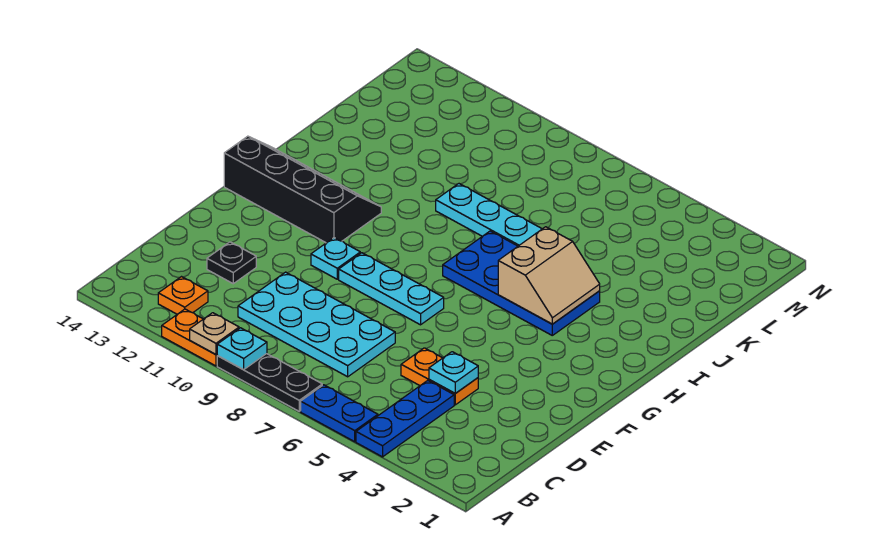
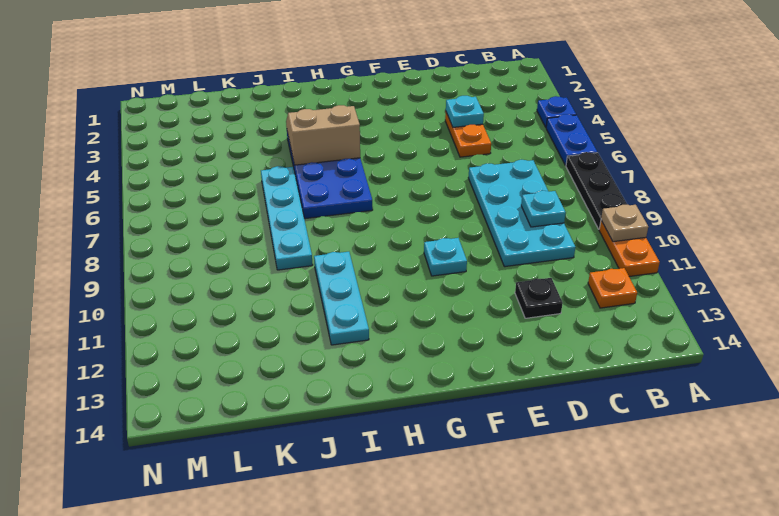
blue 1x3 plate [356,380,454,457] -> blue 1x1 plate [537,96,576,127]
cyan 1x1 plate [217,328,267,370] -> cyan 1x1 plate moved to [521,191,566,227]
cyan 1x3 plate [339,253,444,325] -> cyan 1x3 plate moved to [314,252,369,345]
black 2x4 slope [224,136,381,243] -> none

